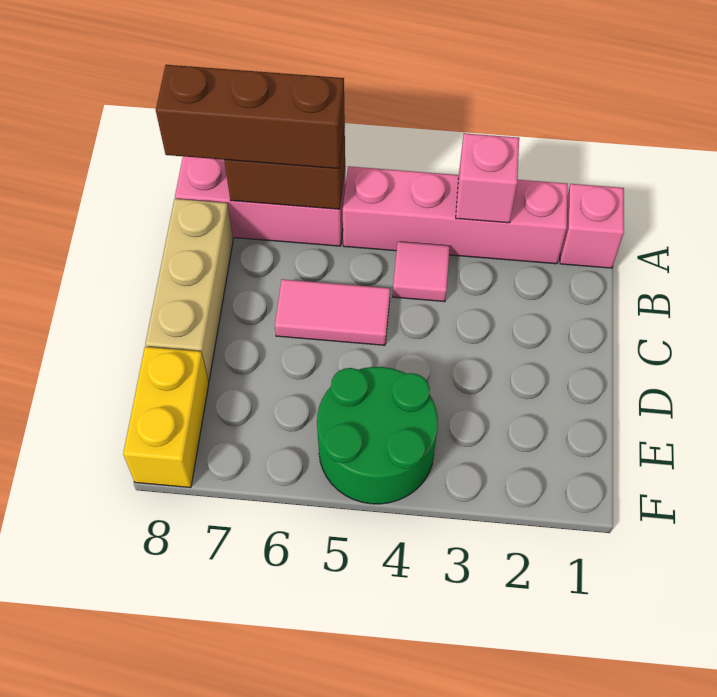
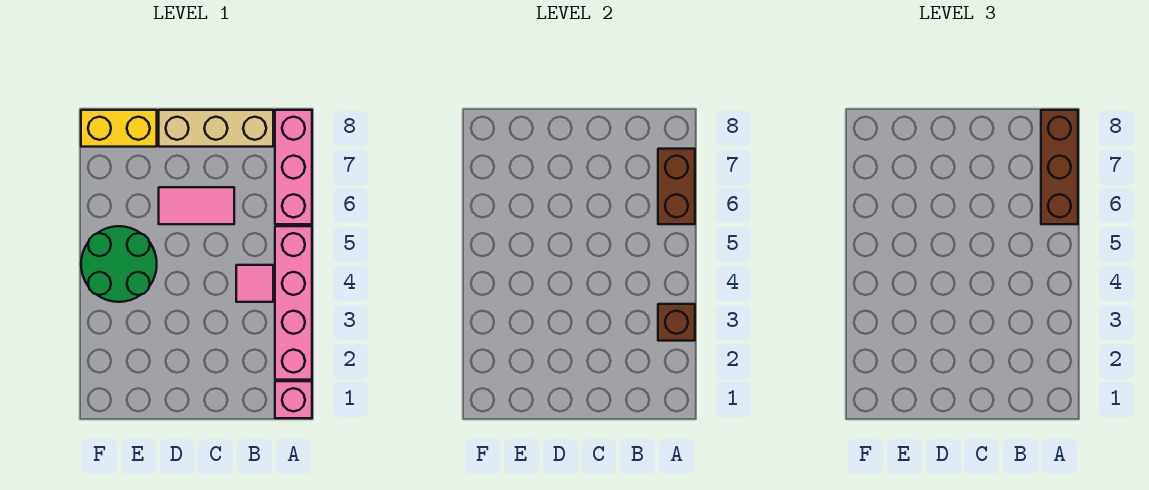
pink 1x1 brick [456,133,519,223] -> brown 1x1 brick [658,304,695,341]
pink 1x2 tile [275,279,390,345] -> pink 1x2 tile turned to [159,187,234,224]

